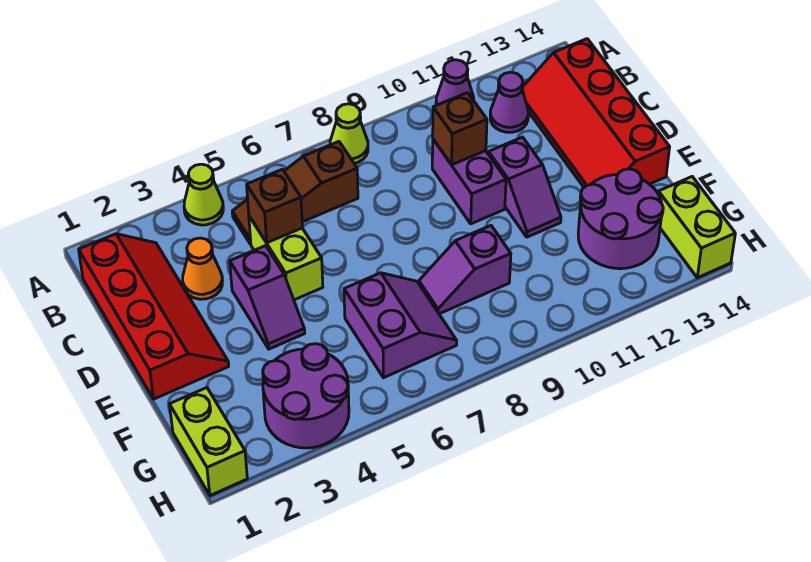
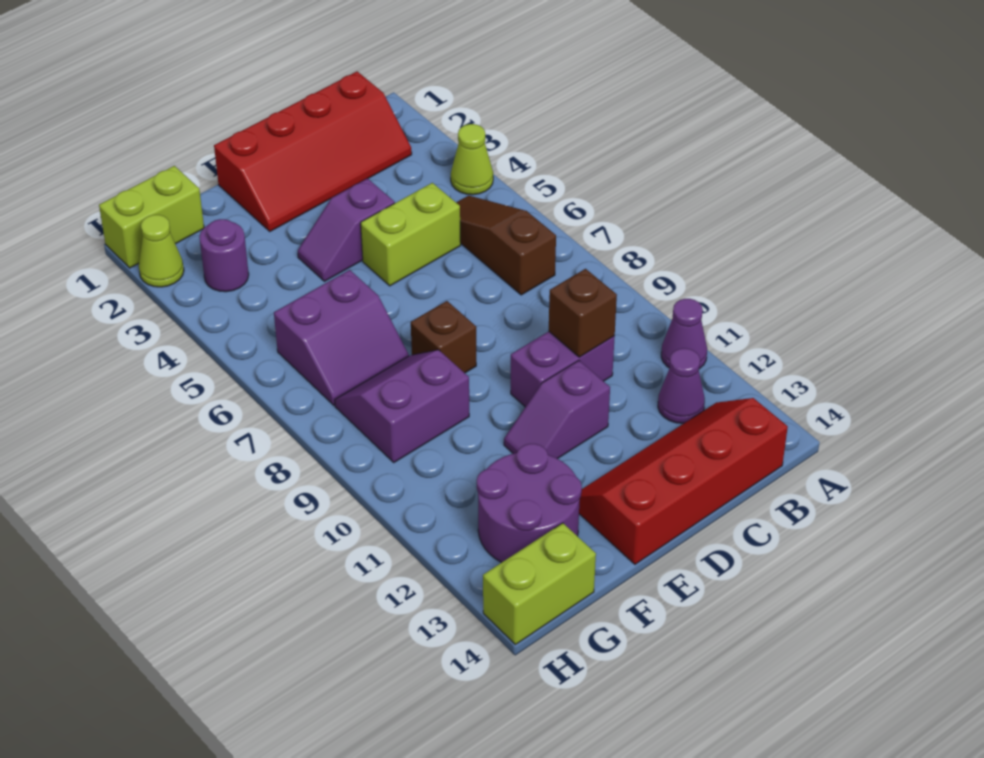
lime 1x1 cone [330,104,368,163] -> lime 1x1 cone moved to [139,215,184,287]
orange 1x1 cone [183,238,222,299] -> none
brown 1x1 brick [247,169,302,243] -> brown 1x1 brick moved to [411,301,476,373]
purple 1x2 slope [419,226,511,314] -> purple 2x2 slope [335,350,469,462]
purple 2x2 round brick [263,344,349,448] -> purple 1x1 round brick [199,219,249,292]

